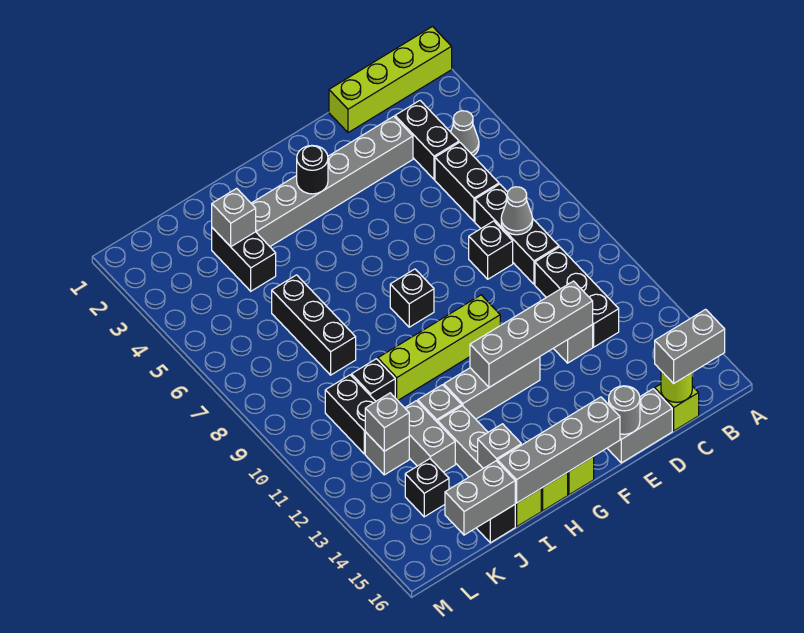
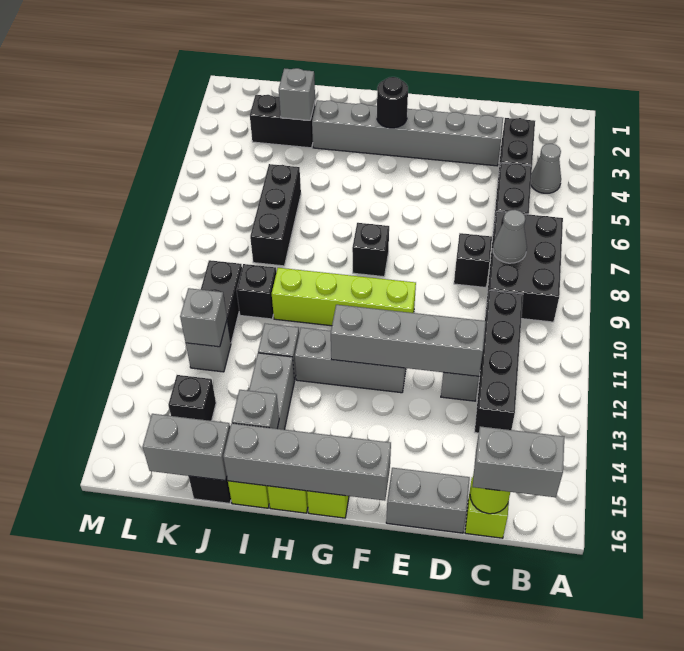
lime 1x4 brick [329,27,452,133] -> none
black 1x3 brick [475,184,559,284] -> black 2x3 brick [486,211,563,322]
black 1x3 brick [535,247,619,347] -> black 1x4 brick [475,290,523,433]
grey 1x1 round brick [609,386,640,434] -> none
black 1x2 brick [212,228,276,291] -> black 1x2 brick turned to [250,95,315,148]
grey 1x2 brick [405,401,455,472] -> none

